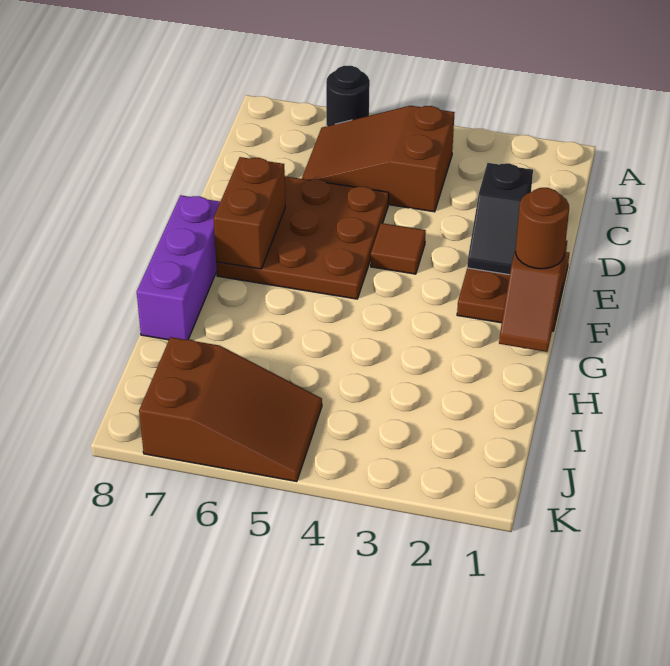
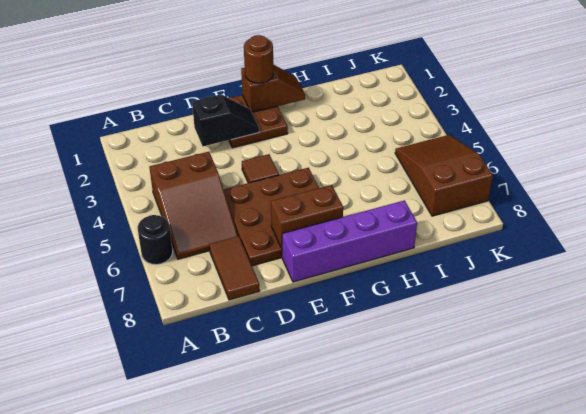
none -> brown 1x2 tile [209,236,260,300]
purple 1x3 brick [137,195,220,340] -> purple 1x4 brick [282,200,417,282]

